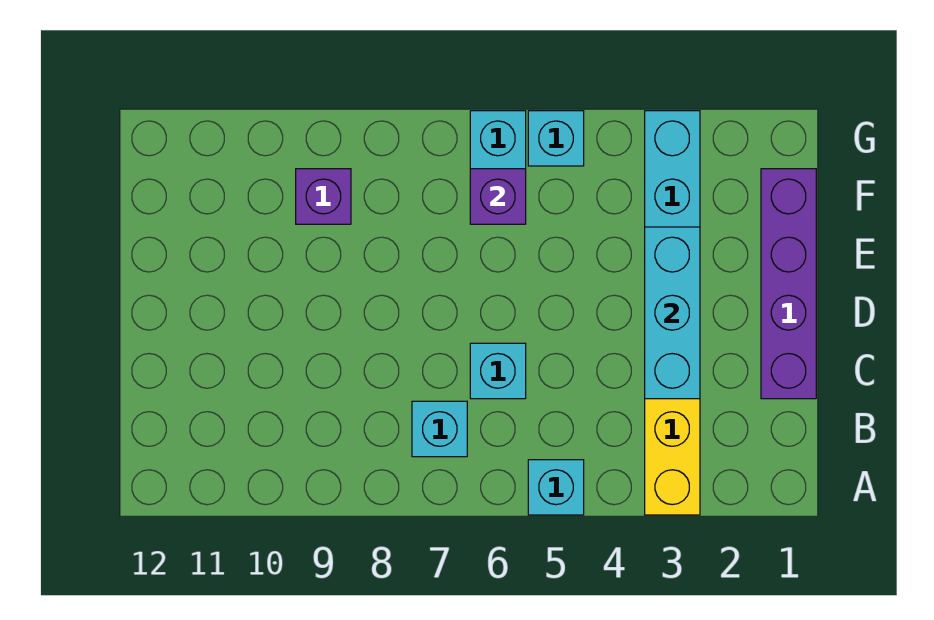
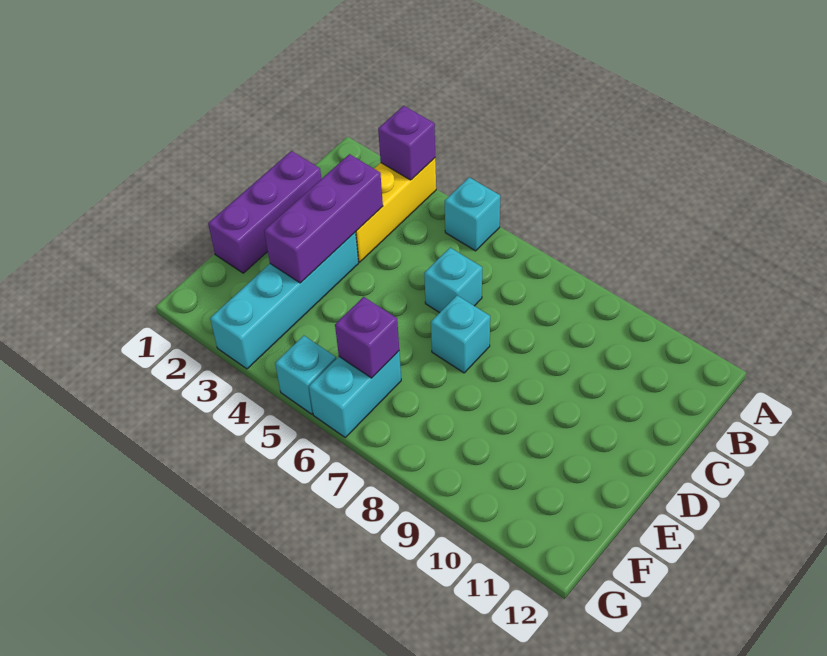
cyan 1x1 brick [412,401,467,457] -> cyan 1x1 brick moved to [431,295,490,373]
purple 1x4 brick [761,169,816,399] -> purple 1x3 brick [208,151,321,273]
cyan 1x3 brick [645,227,700,399] -> purple 1x3 brick [264,154,383,283]
purple 1x1 brick [296,169,351,224] -> purple 1x1 brick moved to [378,106,435,180]

